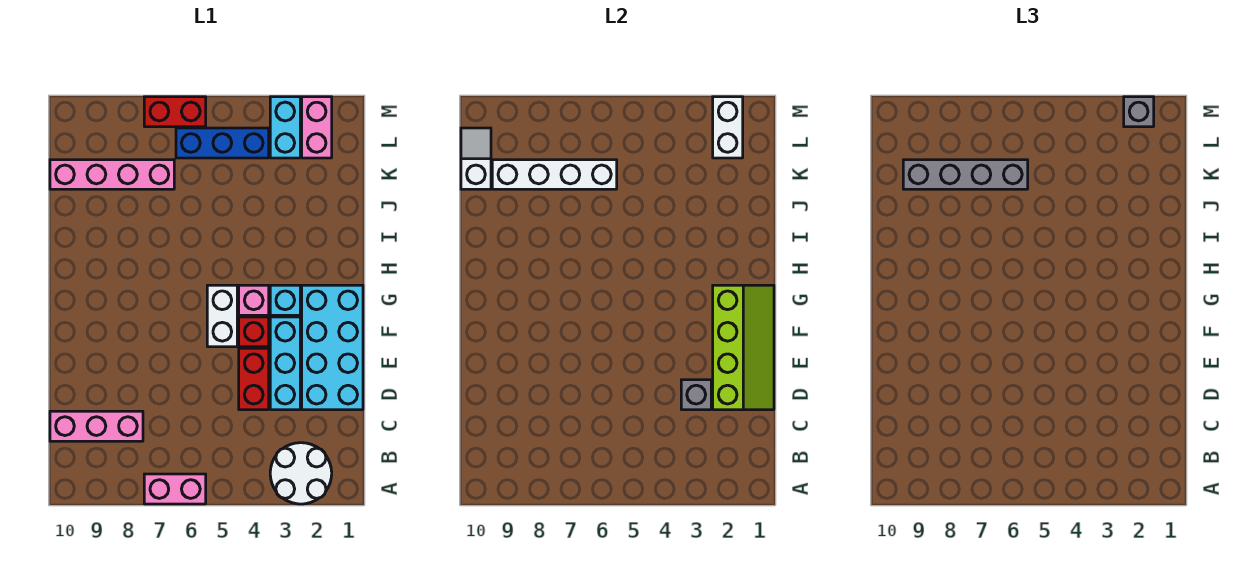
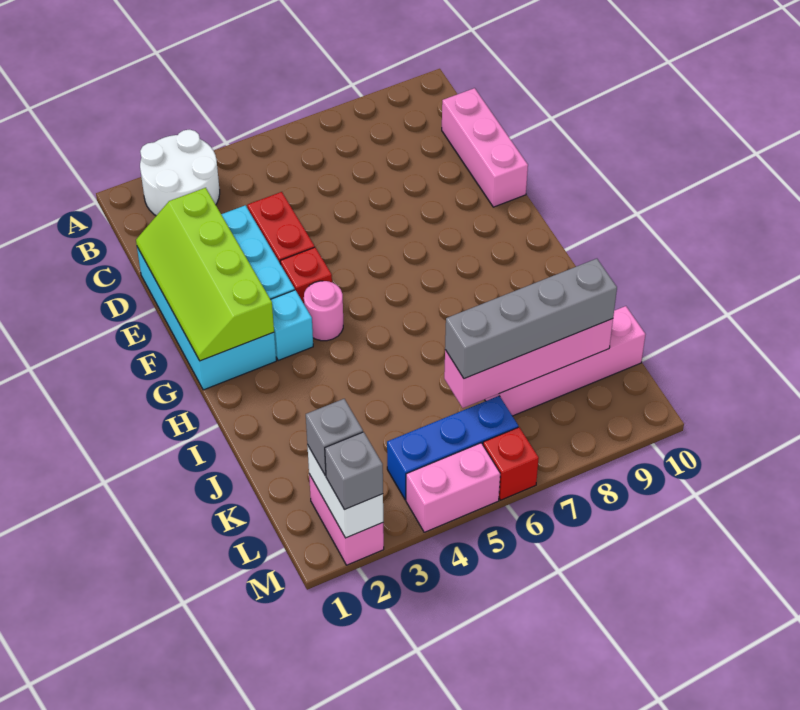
pink 1x2 brick [144,474,206,504] -> pink 1x2 brick moved to [406,443,500,532]
pink 1x3 brick [50,411,143,441] -> pink 1x3 brick turned to [442,88,528,207]
grey 1x1 brick [681,380,711,410] -> grey 1x1 brick moved to [306,399,363,476]
white 1x2 brick [207,285,237,347] -> none
pink 1x1 brick [239,285,269,315] -> pink 1x1 round brick [304,281,343,341]
white 1x4 brick [492,160,617,189] -> pink 1x4 brick [444,319,613,408]
white 1x2 slope [461,128,491,189] -> none
cyan 1x2 brick [270,97,300,158] -> none
red 1x2 brick [144,97,206,127] -> red 1x1 brick [483,427,539,500]

